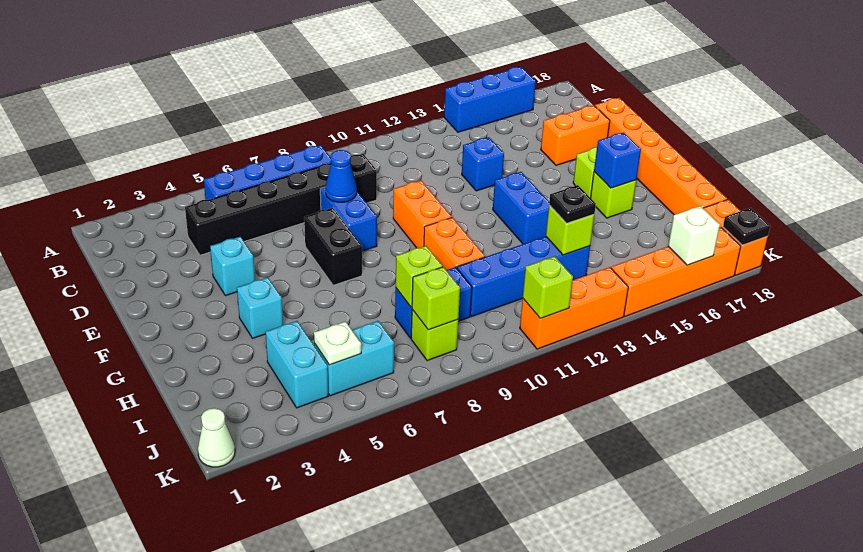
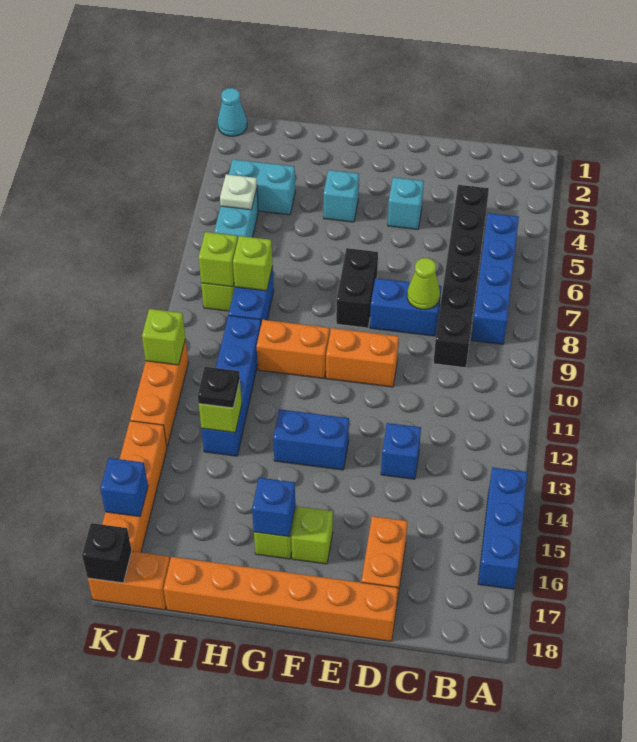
blue 1x1 cone [326,150,357,202] -> lime 1x1 cone [407,258,440,309]
black 1x2 brick [304,208,362,285] -> black 1x2 brick turned to [336,248,378,328]
white 1x1 cone [198,408,235,467] -> cyan 1x1 cone [218,88,247,136]
white 1x1 brick [668,206,720,265] -> blue 1x1 brick [100,458,148,517]
black 1x1 plate [723,208,770,245] -> black 1x1 brick [82,523,132,583]

